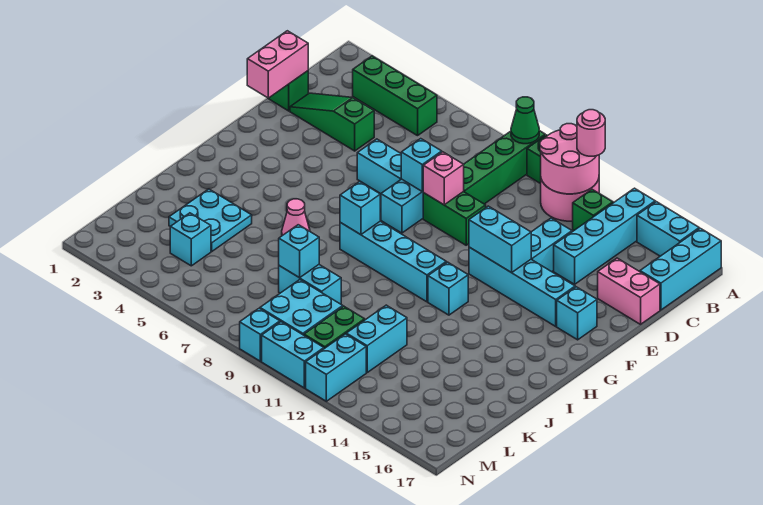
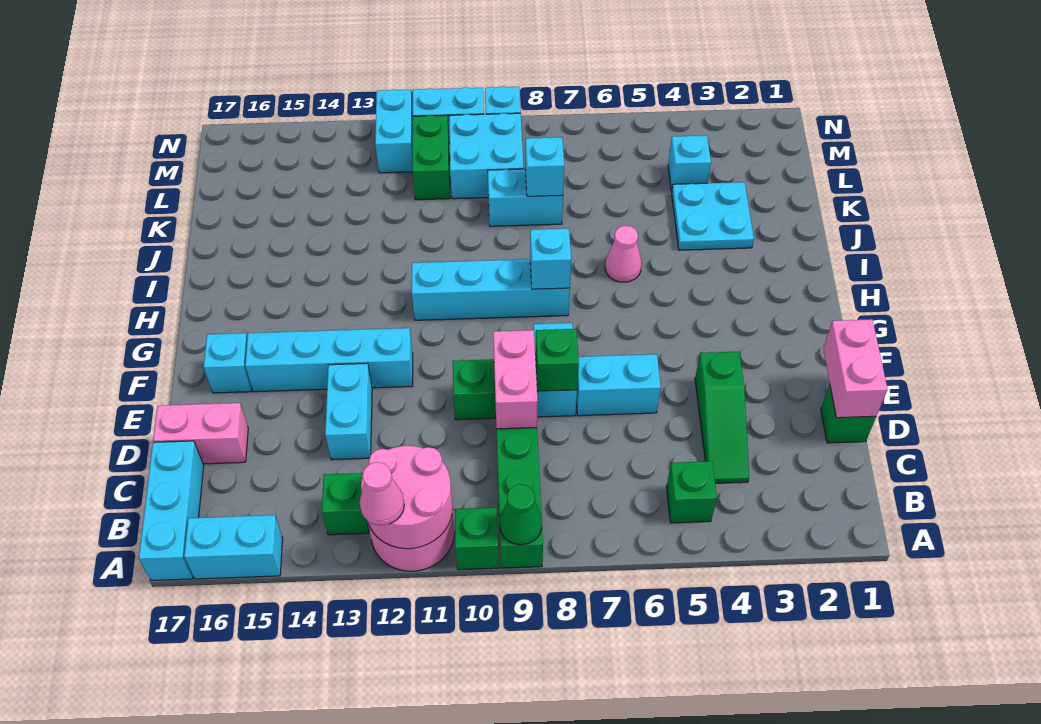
pink 1x1 round brick [577,110,605,156] -> pink 1x1 cone [360,462,404,525]
cyan 1x4 brick [554,188,655,284] -> none
green 1x3 brick [353,56,437,136] -> green 1x1 brick [667,461,717,523]
green 1x3 slope [290,93,374,151] -> green 1x3 slope turned to [695,352,749,483]
cyan 1x1 brick [401,139,442,192] -> green 1x1 brick [535,329,579,391]
pink 1x1 brick [423,152,464,205] -> pink 1x2 brick [493,330,538,429]
cyan 1x2 brick [469,206,531,273] -> none
cyan 1x1 brick [428,262,468,315] -> none
cyan 1x2 brick [346,305,407,372] -> none

